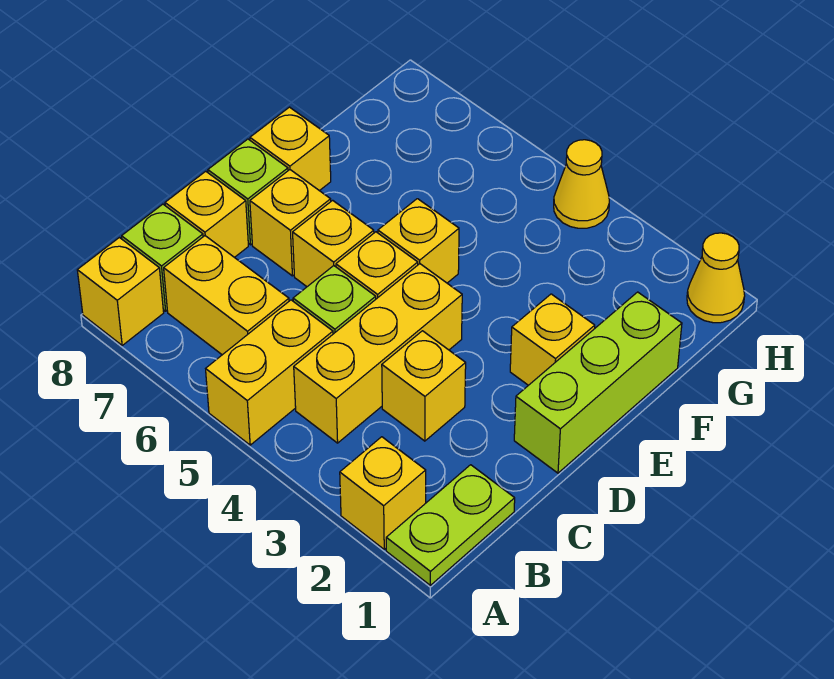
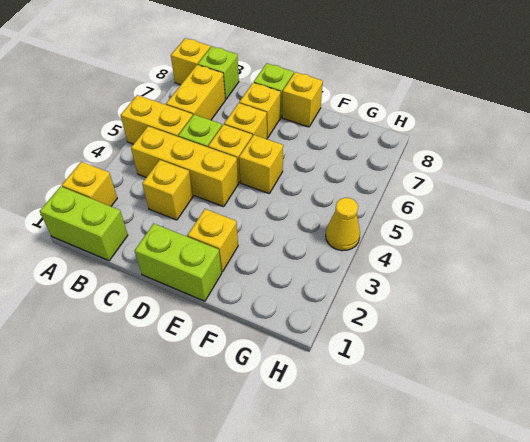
lime 1x2 plate [386,465,515,585] -> lime 1x2 brick [40,186,128,261]
yellow 1x1 brick [165,171,248,258] -> none
lime 1x3 brick [514,292,682,473] -> lime 1x2 brick [135,224,222,301]
yellow 1x1 cone [687,233,745,323] -> none

